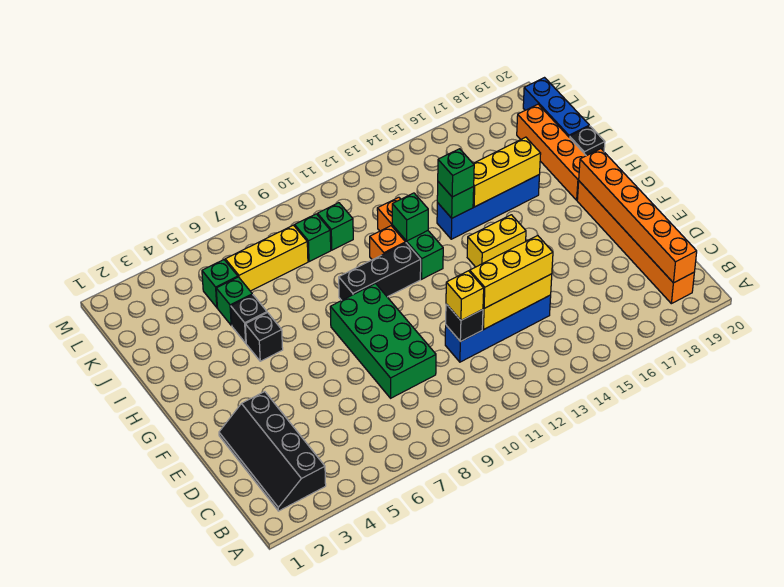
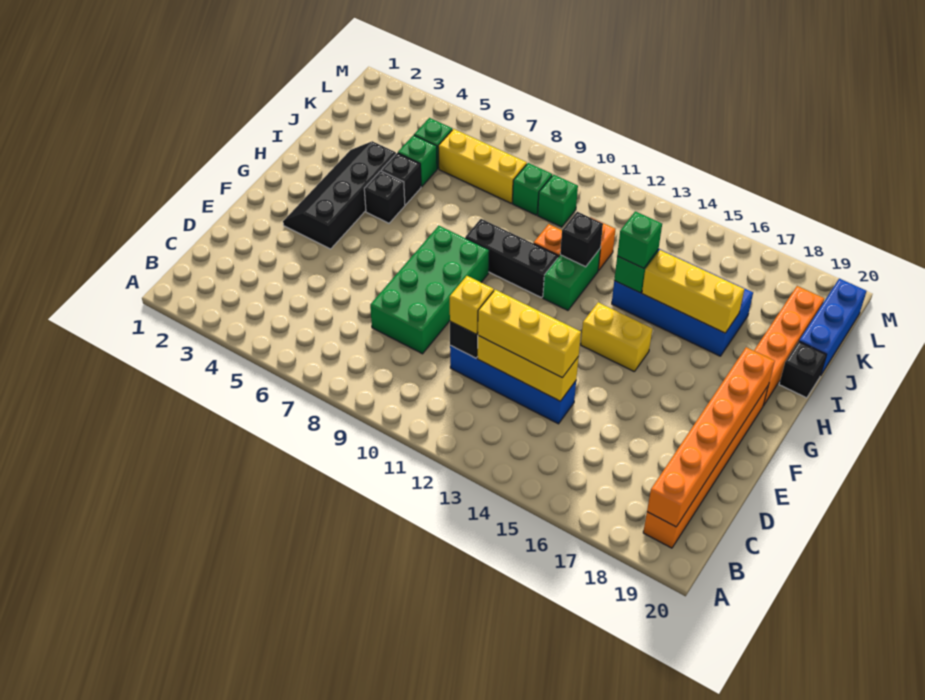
black 2x4 slope [219,392,326,511] -> black 2x4 slope moved to [283,141,396,249]
green 1x1 brick [392,193,428,241] -> black 1x1 brick [560,212,603,267]
blue 1x4 brick [437,174,540,239] -> blue 2x4 brick [612,249,753,356]

